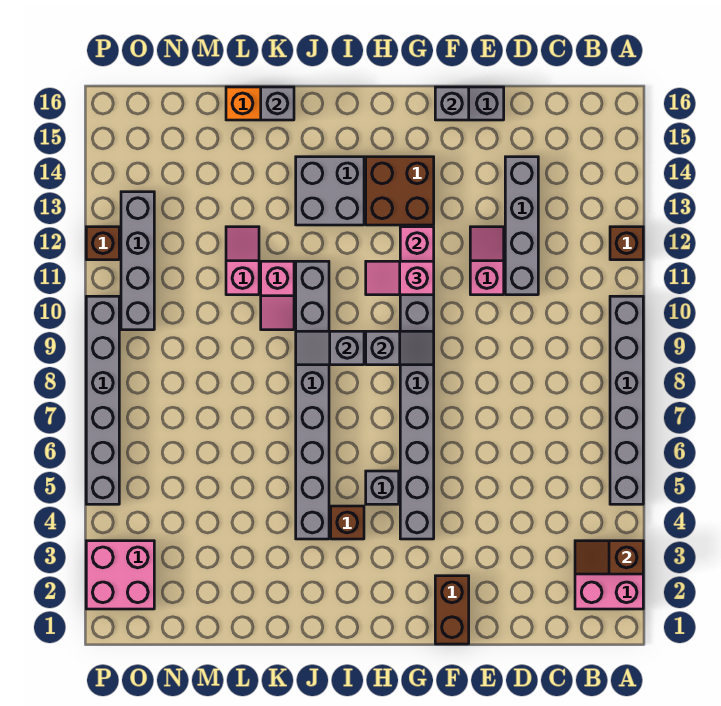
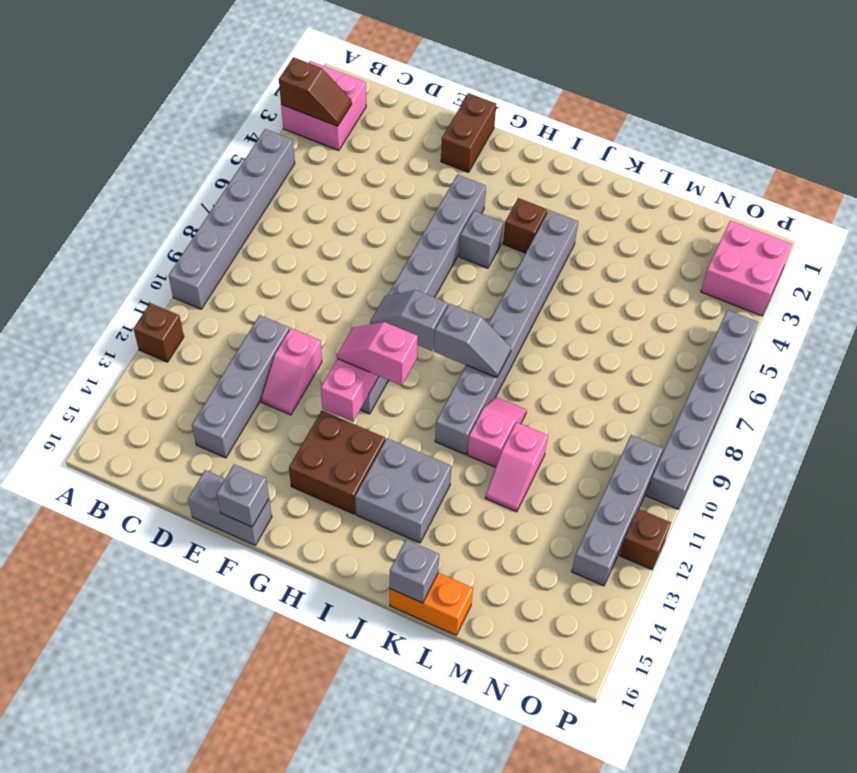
pink 1x2 slope [366,261,434,295] -> pink 1x2 slope turned to [337,322,418,385]

